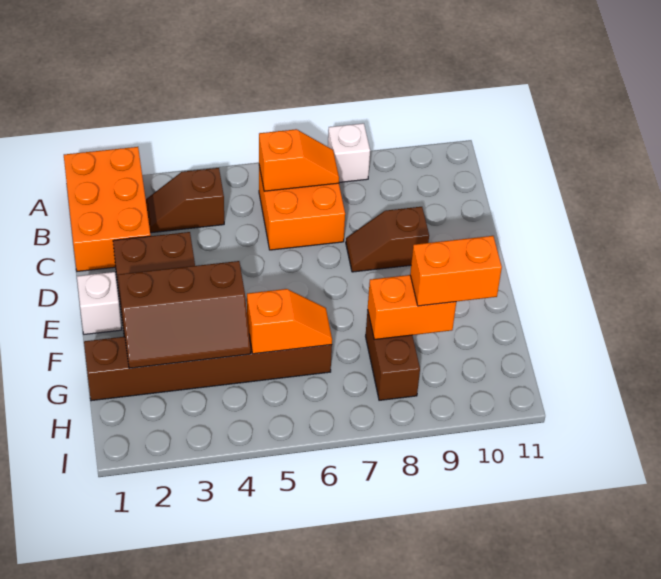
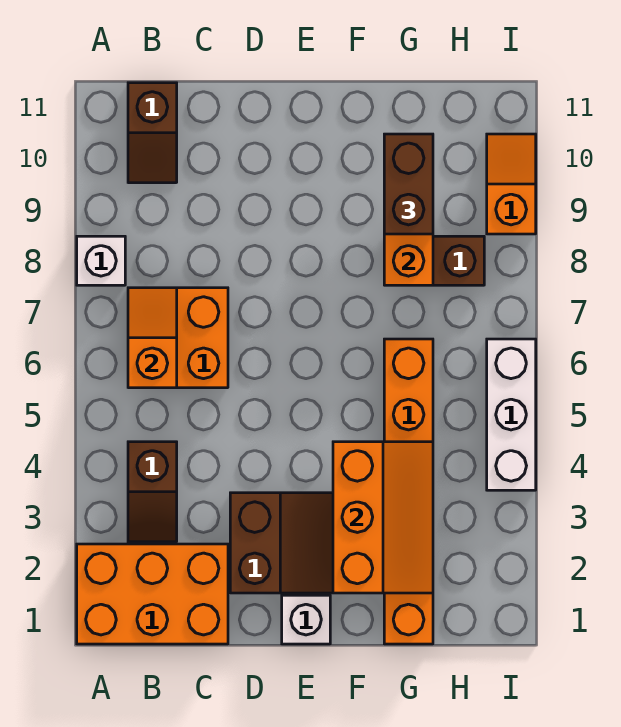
brown 1x2 slope [346,207,429,272] -> brown 1x2 slope moved to [128,83,177,183]
brown 2x3 slope [118,261,251,368] -> orange 2x3 slope [333,442,433,593]
brown 1x6 brick [84,336,332,401] -> orange 1x6 brick [384,339,433,644]
orange 1x2 slope [247,289,332,354] -> orange 1x2 slope moved to [487,134,536,234]
orange 1x2 brick [410,236,502,306] -> brown 1x2 brick [384,134,433,234]
none -> white 1x3 brick [487,339,536,490]

